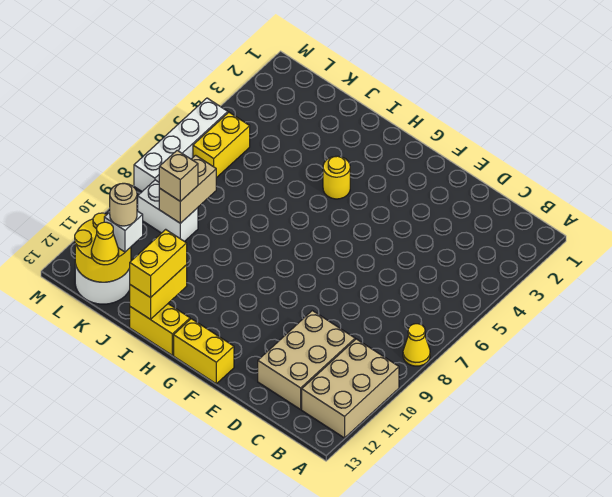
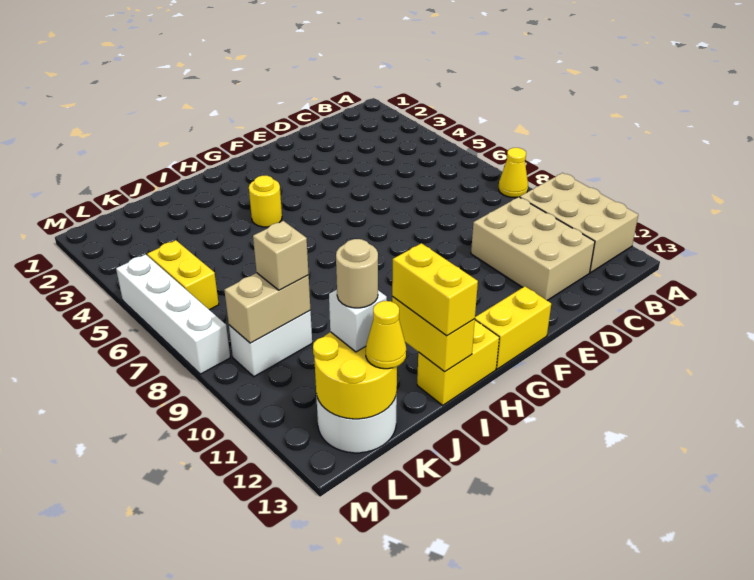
tan 1x2 brick [159,155,216,223] -> tan 1x2 brick turned to [224,273,310,343]

